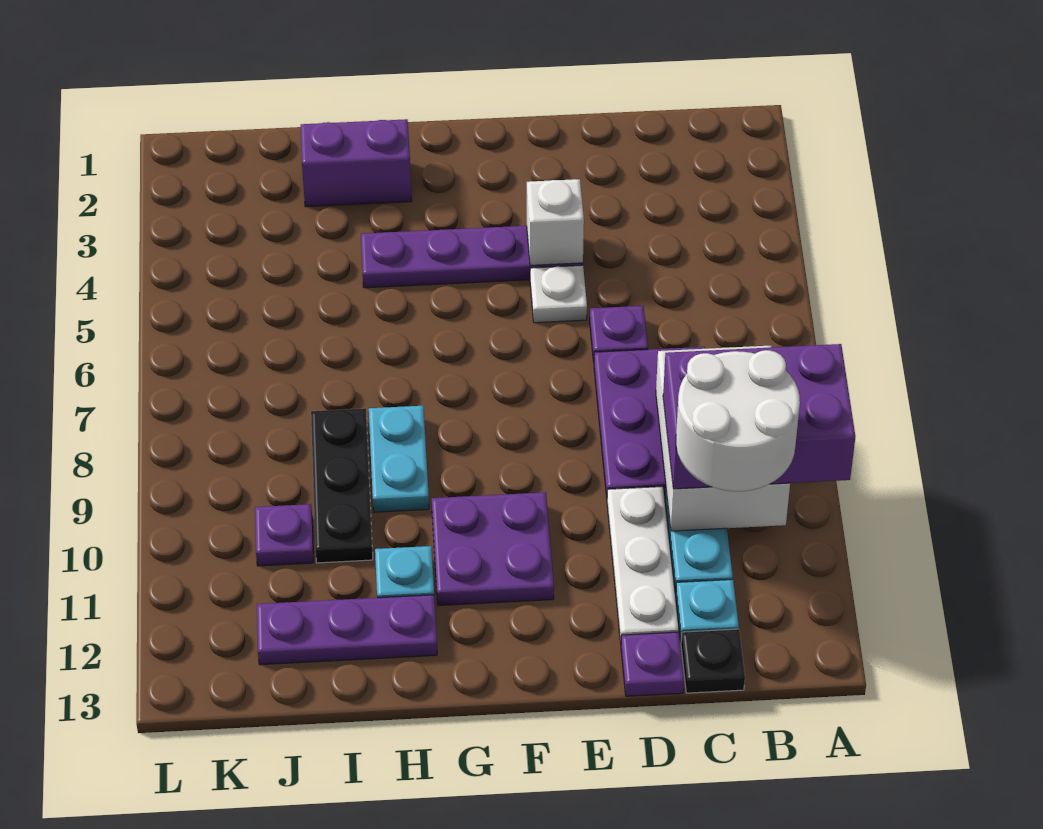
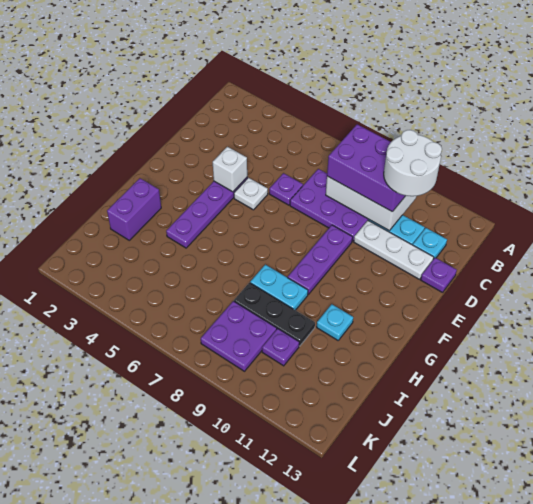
purple 2x3 brick [663,344,855,489] -> purple 2x3 brick turned to [327,124,405,212]
black 1x1 plate [681,629,745,693] -> none
purple 2x2 plate [432,492,554,605] -> purple 2x2 plate moved to [201,301,277,371]
purple 1x3 plate [257,595,437,665] -> purple 1x3 plate moved to [288,225,353,294]

